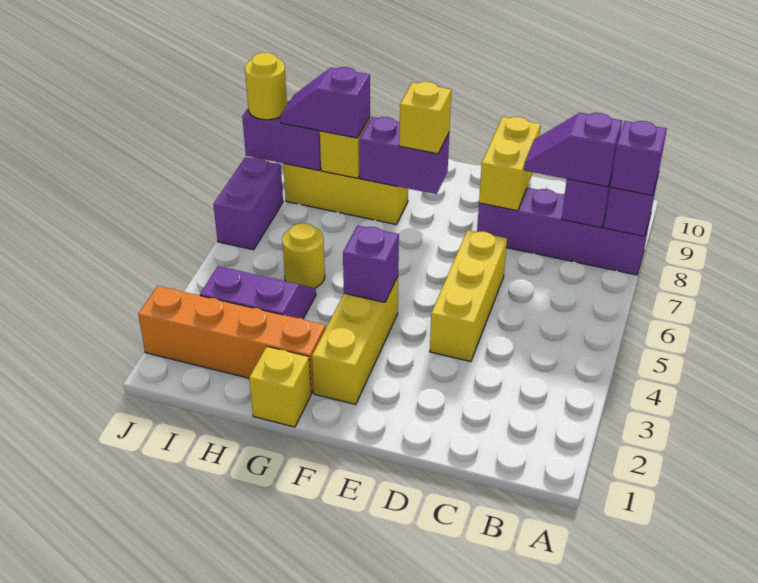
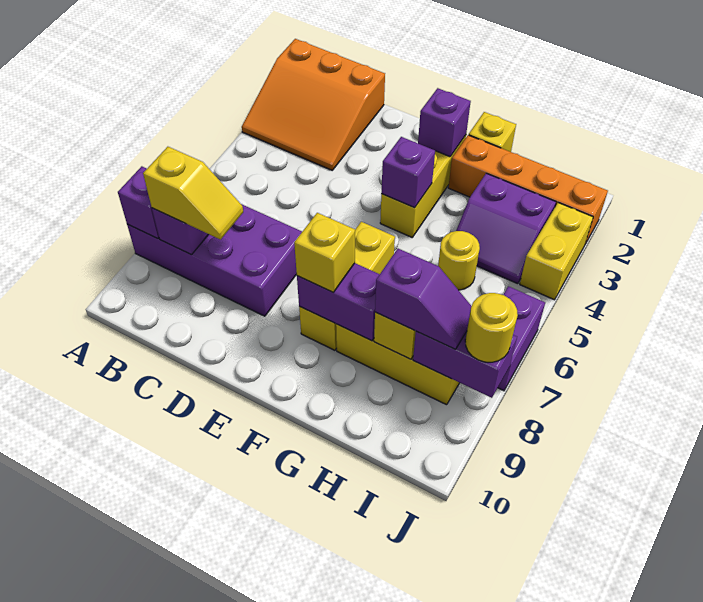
none -> orange 3x3 slope [242,39,385,170]
purple 1x4 brick [477,188,651,275] -> purple 2x4 brick [127,204,302,316]
purple 1x1 brick [610,121,667,195] -> purple 1x1 brick moved to [418,88,471,157]
purple 1x2 slope [524,113,622,187] -> yellow 1x2 slope [143,147,243,240]
yellow 1x3 brick [430,230,507,361] -> yellow 1x3 brick moved to [299,222,395,350]
yellow 1x2 brick [479,117,541,211] -> yellow 1x2 brick moved to [520,203,593,300]

